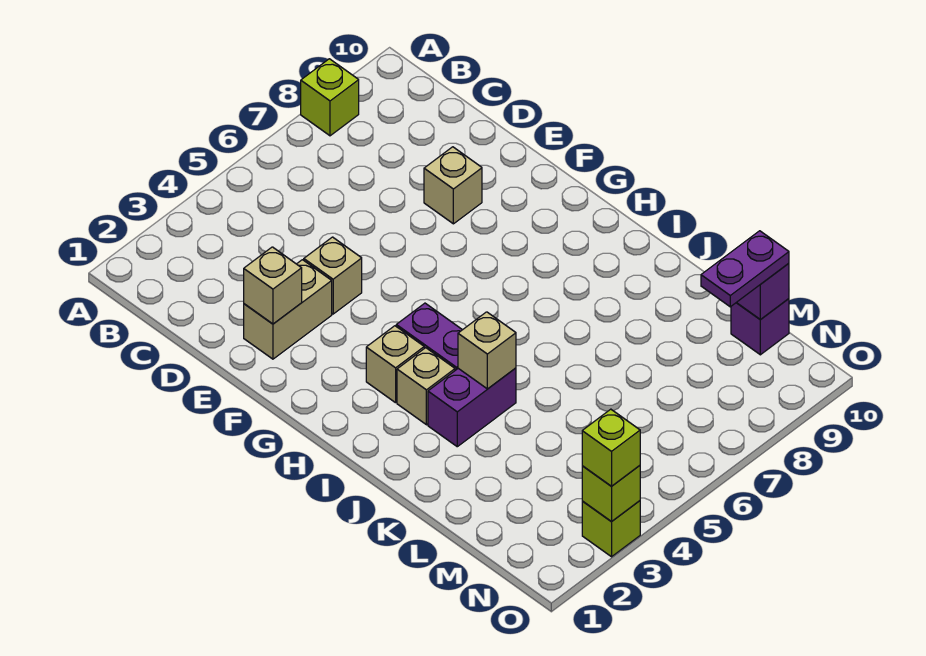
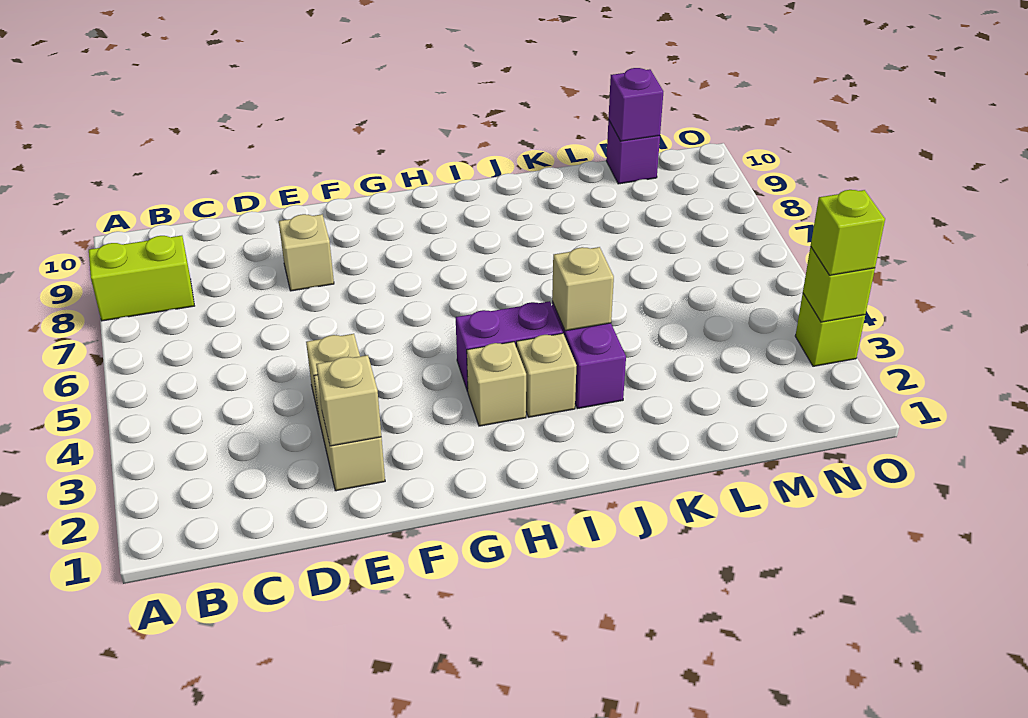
lime 1x1 brick [301,59,359,136] -> lime 1x2 brick [89,236,194,321]
purple 1x2 plate [701,231,789,307] -> none

